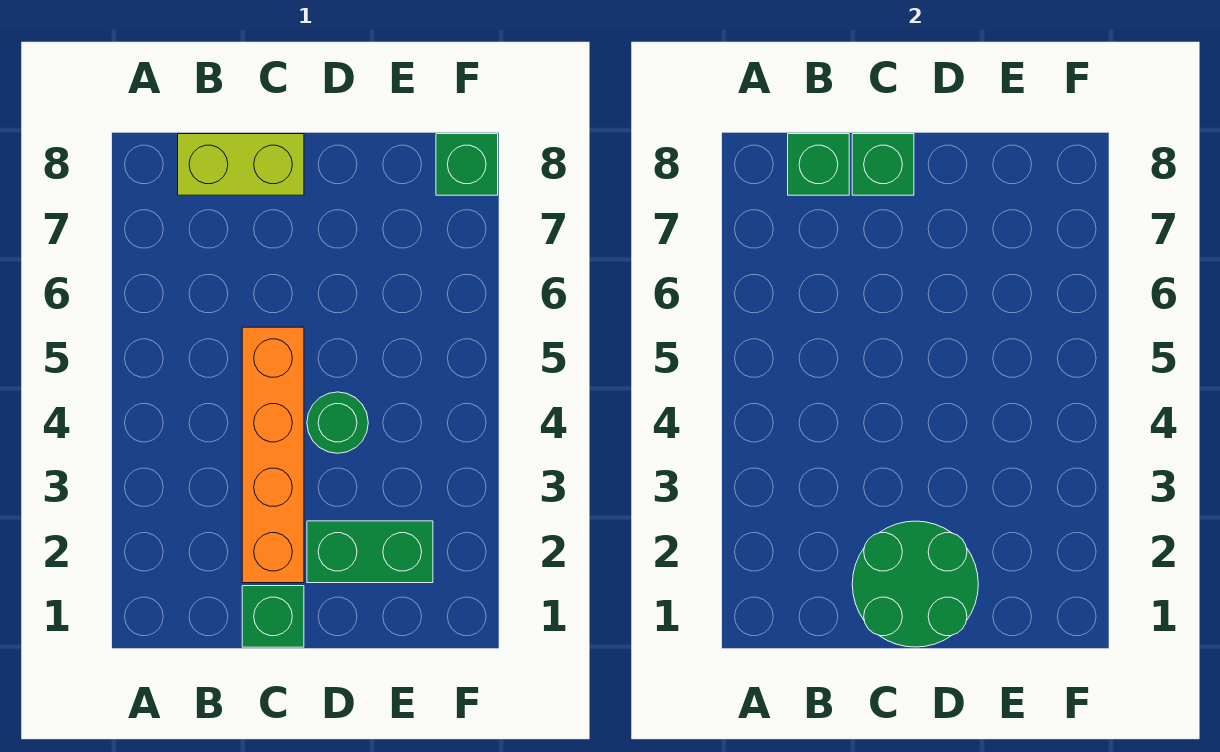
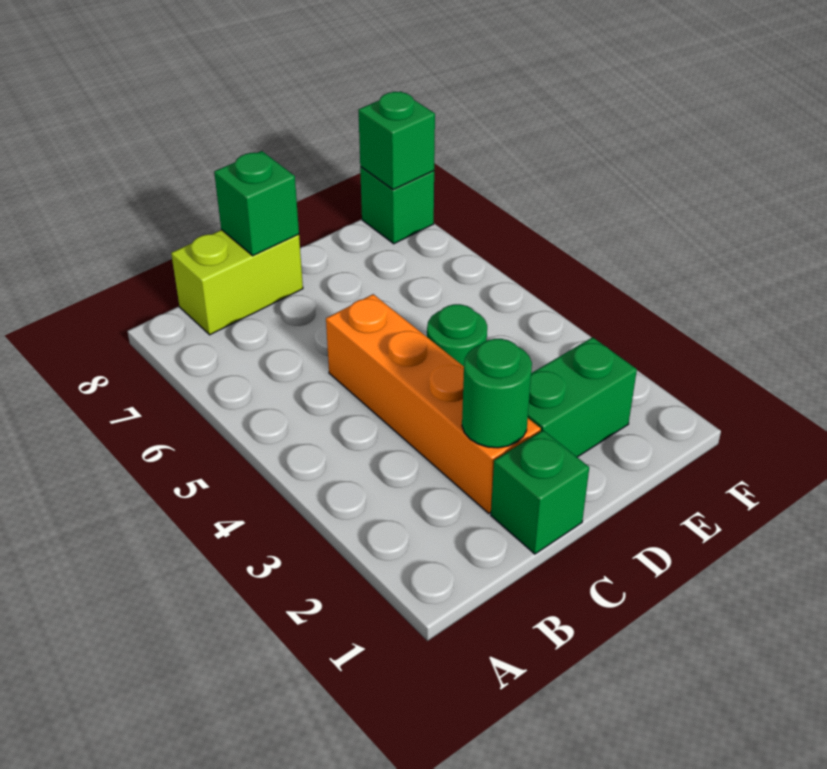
green 1x1 brick [788,134,849,195] -> green 1x1 brick moved to [358,91,435,190]
green 2x2 round brick [852,521,978,647] -> green 1x1 round brick [462,339,532,448]

